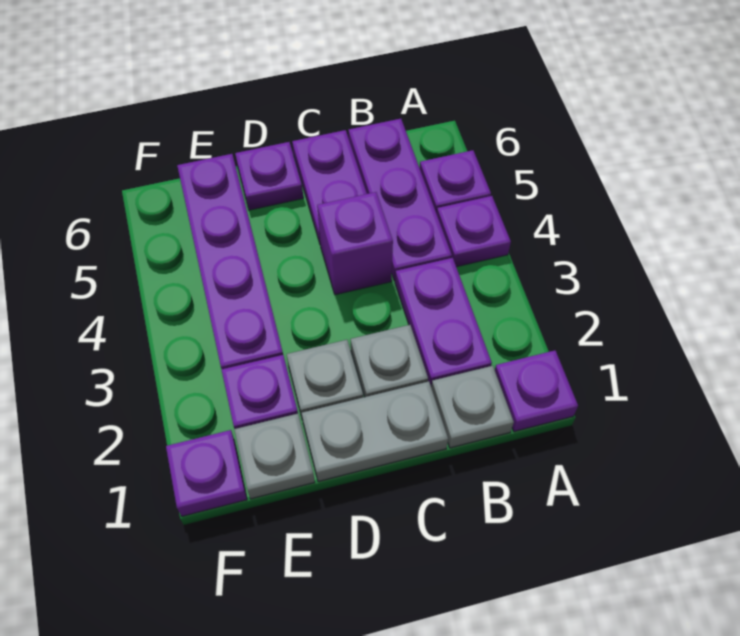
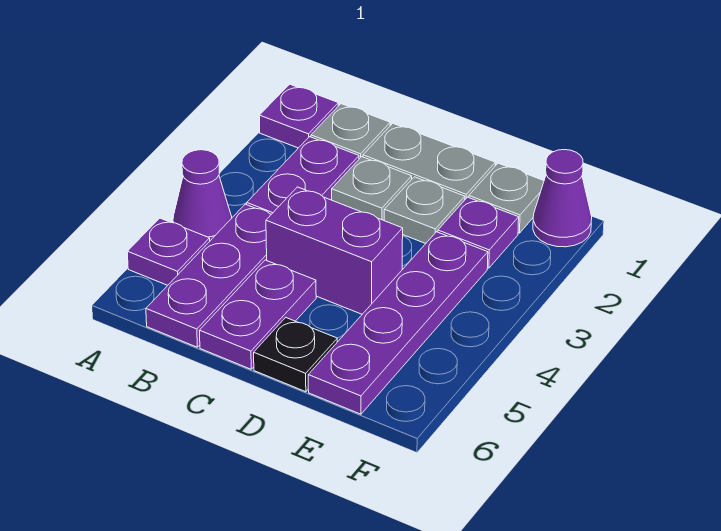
purple 1x1 plate [437,196,511,267] -> purple 1x1 cone [173,150,232,241]
purple 1x1 brick [317,192,393,295] -> purple 1x2 brick [266,187,403,314]
purple 1x1 plate [235,142,303,210] -> black 1x1 plate [254,317,337,392]
purple 1x1 plate [166,430,247,516] -> purple 1x1 cone [533,150,592,247]

